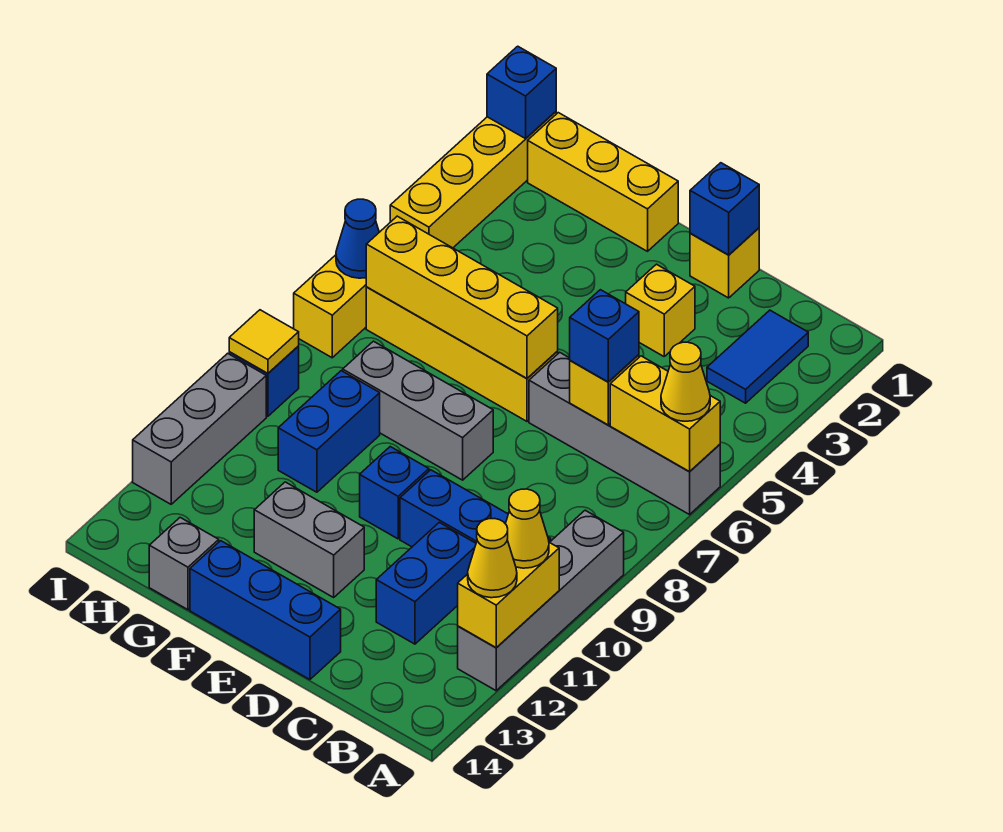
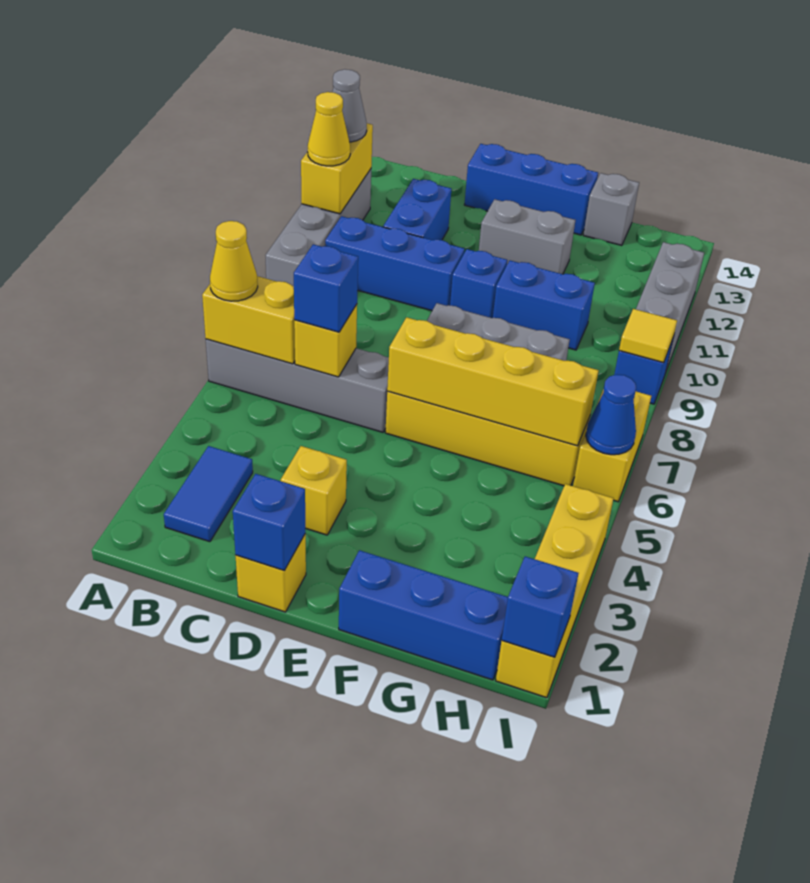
yellow 1x1 cone [468,519,517,598] -> grey 1x1 cone [332,69,367,142]
yellow 1x3 brick [528,113,678,251] -> blue 1x3 brick [339,550,508,680]
blue 1x2 brick [278,371,380,492] -> blue 1x2 brick turned to [493,261,595,350]

